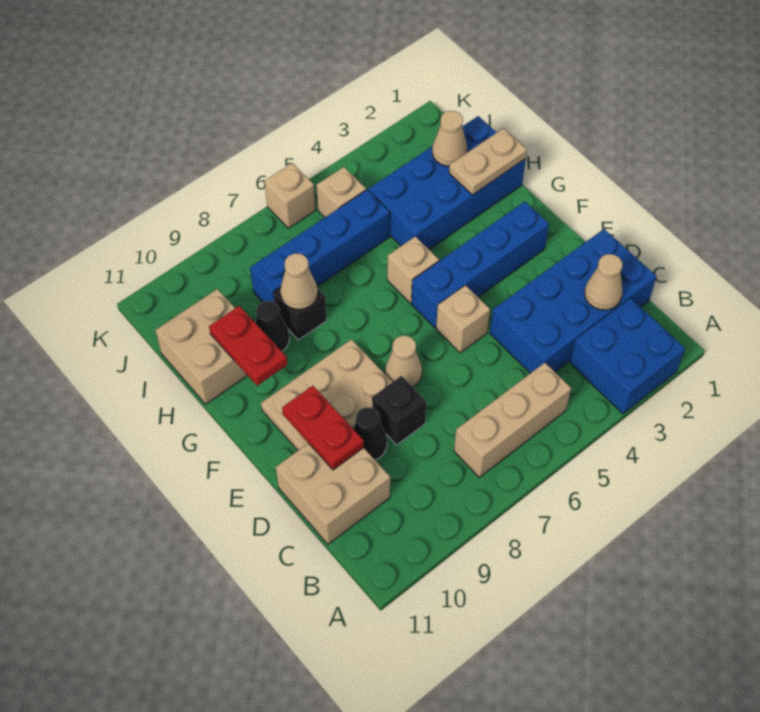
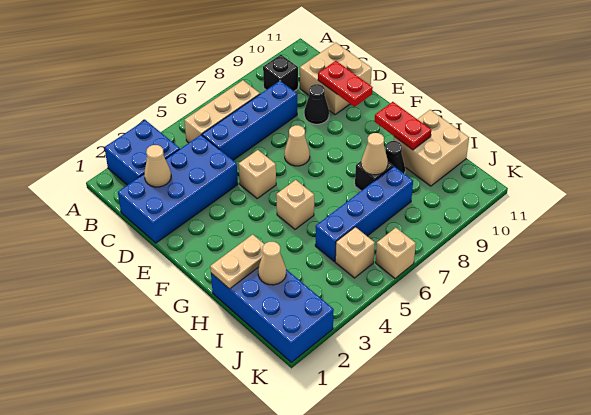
black 1x1 brick [372,376,427,445] -> black 1x1 brick moved to [263,55,298,91]
tan 2x3 plate [261,339,392,450] -> none
blue 1x4 brick [412,202,549,328] -> blue 1x4 brick moved to [202,81,297,160]
blue 2x4 brick [369,116,526,249] -> blue 2x4 brick turned to [211,268,334,362]

